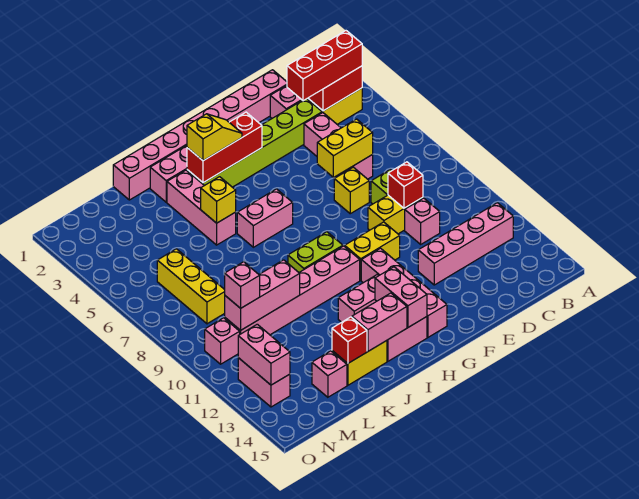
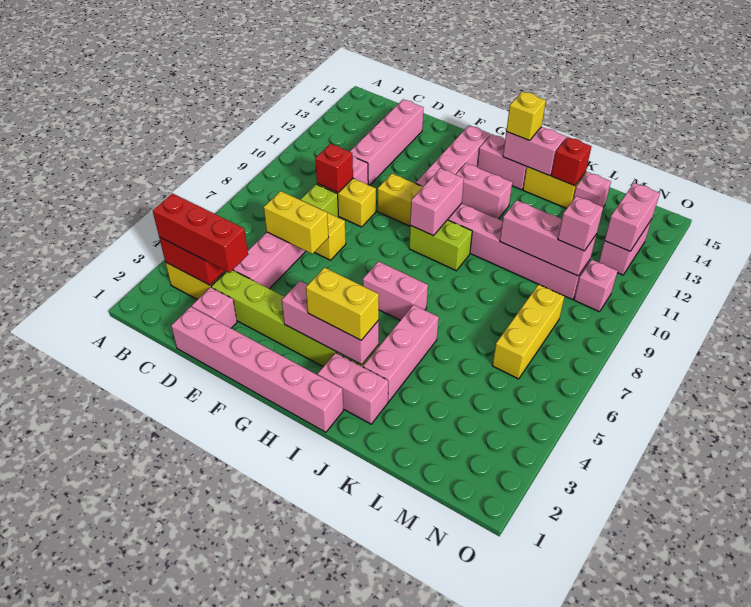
pink 1x4 brick [418,203,513,285] -> pink 1x4 brick turned to [350,99,423,185]
pink 1x8 brick [113,70,287,200] -> pink 1x6 brick [171,307,343,432]
red 1x3 brick [187,112,262,183] -> pink 1x3 brick [282,281,379,365]
yellow 1x2 slope [187,114,242,161] -> yellow 1x2 brick [306,267,379,340]
pink 1x2 brick [375,267,427,327] -> pink 1x2 brick moved to [410,168,464,236]
yellow 1x1 brick [201,177,236,223] -> yellow 1x1 brick moved to [506,91,546,140]

